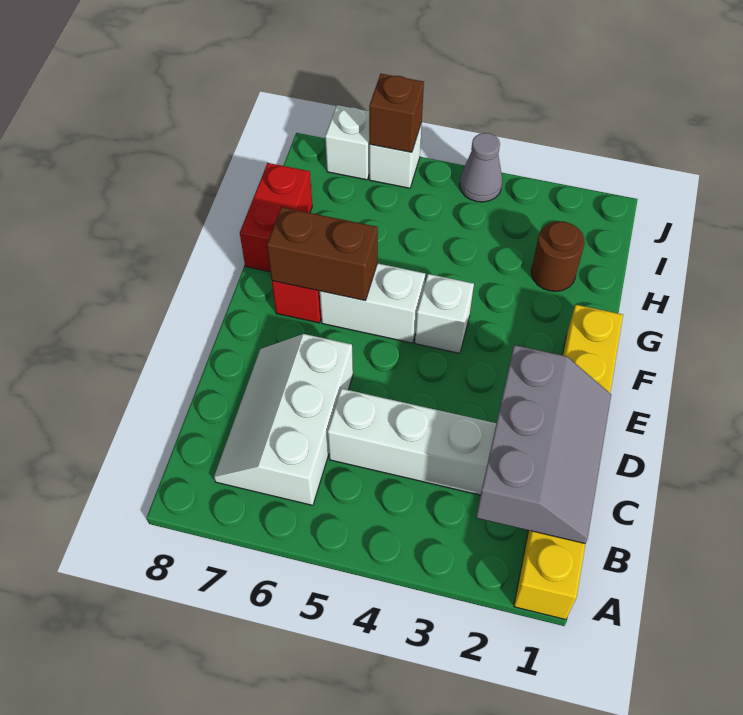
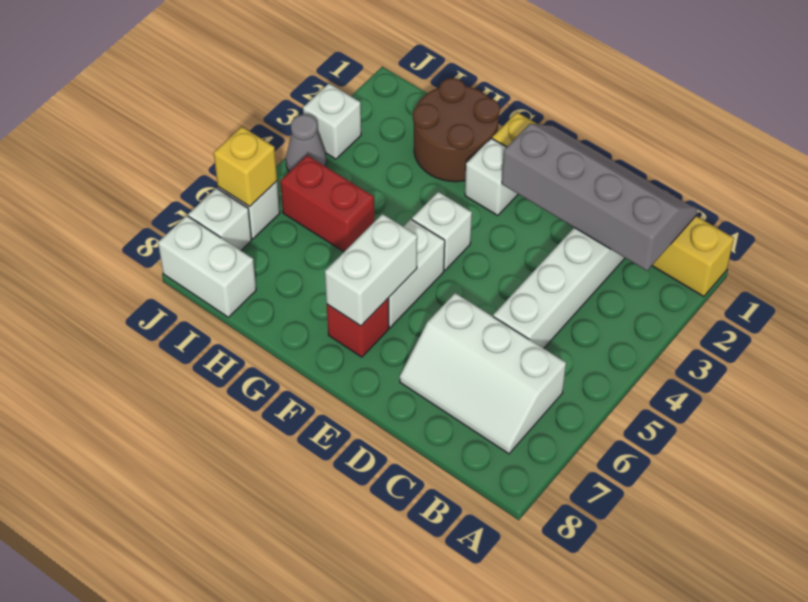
grey 2x3 slope [476,345,611,544] -> grey 2x4 slope [502,124,697,271]
none -> white 1x1 brick [465,138,518,215]
brown 1x2 brick [267,207,378,300] -> white 1x2 brick [325,214,417,326]
red 1x2 brick [240,163,312,272] -> red 1x2 brick moved to [280,155,374,252]
brown 1x1 round brick [531,221,585,291] -> brown 2x2 round brick [413,78,500,182]
none -> white 1x2 brick [158,216,256,317]
none -> white 1x1 brick [303,83,361,159]
brown 1x1 brick [369,74,424,152] -> yellow 1x1 brick [214,127,277,207]

